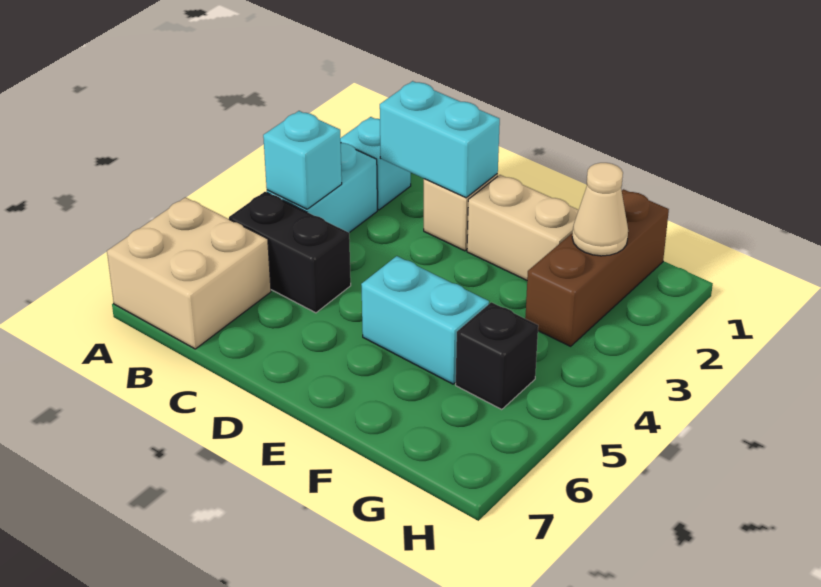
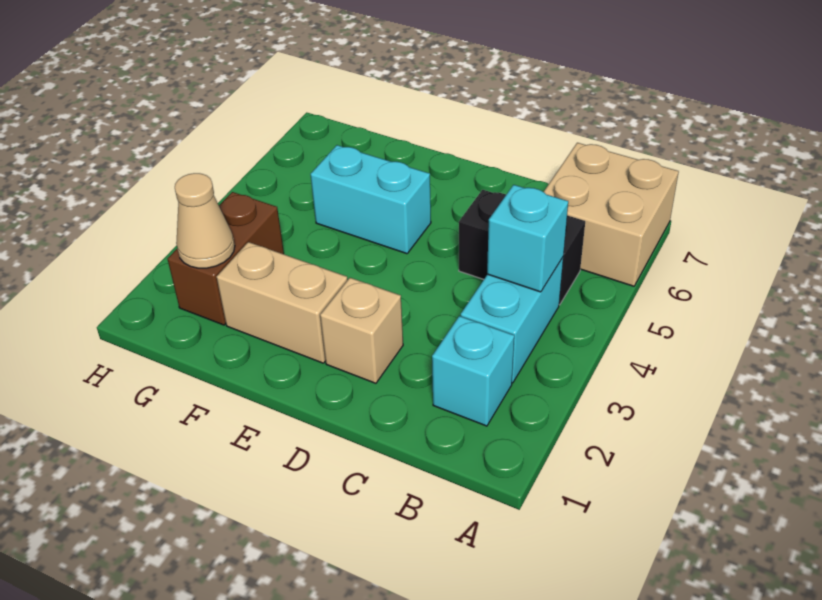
cyan 1x2 brick [380,81,500,198] -> none
brown 1x3 brick [525,189,669,346] -> brown 1x2 brick [168,192,284,325]
black 1x1 brick [456,302,538,410] -> none

